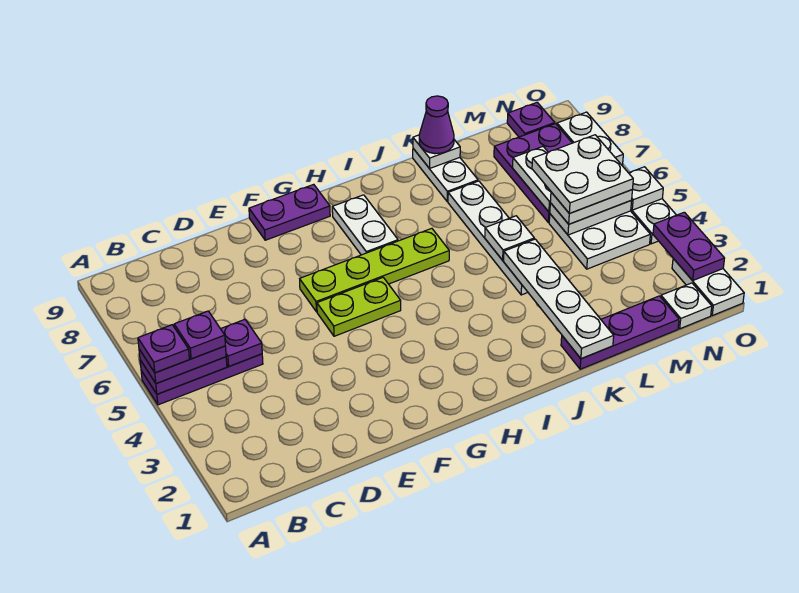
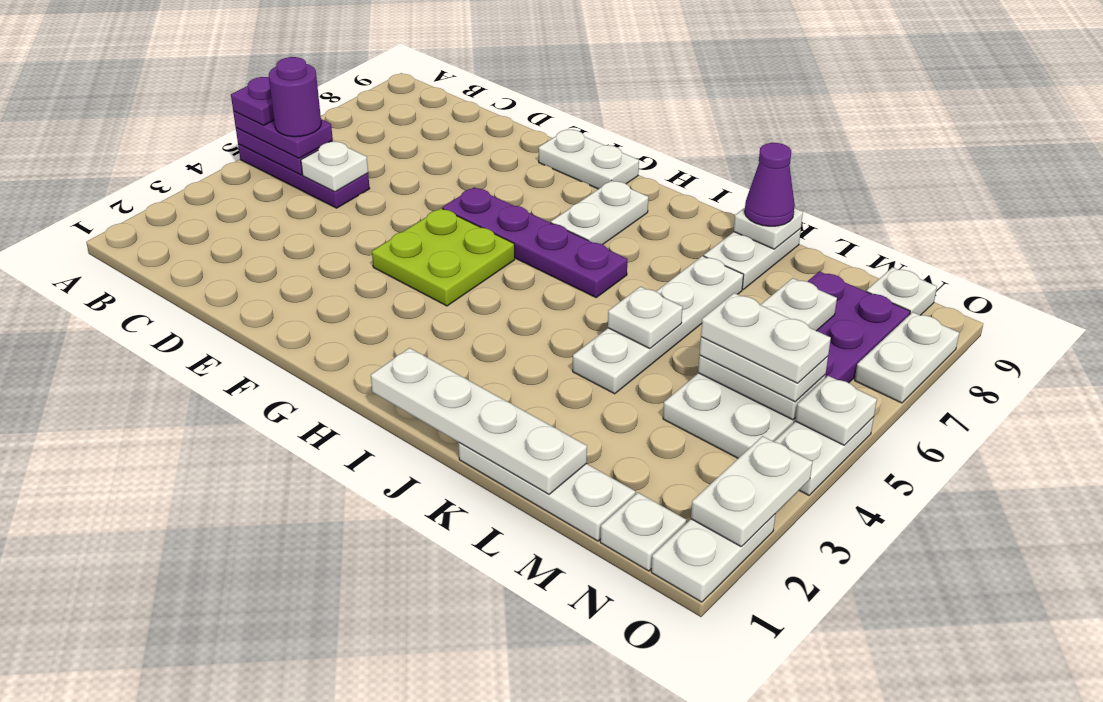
purple 1x1 plate [174,311,225,359] -> purple 1x1 round brick [269,57,321,137]
purple 1x1 plate [221,319,262,366] -> white 1x1 plate [301,141,368,192]
lime 1x2 plate [317,278,401,336] -> lime 2x2 plate [372,208,515,306]
lime 1x4 plate [300,228,449,312] -> purple 1x4 plate [442,187,627,297]
purple 1x2 plate [249,184,330,240] -> white 1x2 plate [539,130,639,189]
purple 1x3 plate [561,296,679,369] -> white 1x3 plate [458,443,636,541]
white 1x4 plate [504,239,614,359] -> white 1x4 plate turned to [371,348,587,494]
white 2x2 plate [532,135,633,213] -> white 1x2 plate [701,293,831,383]
purple 1x1 plate [507,102,555,137] -> white 1x1 plate [866,267,937,315]
purple 1x2 plate [653,212,725,280] -> white 1x2 plate [691,436,812,546]

